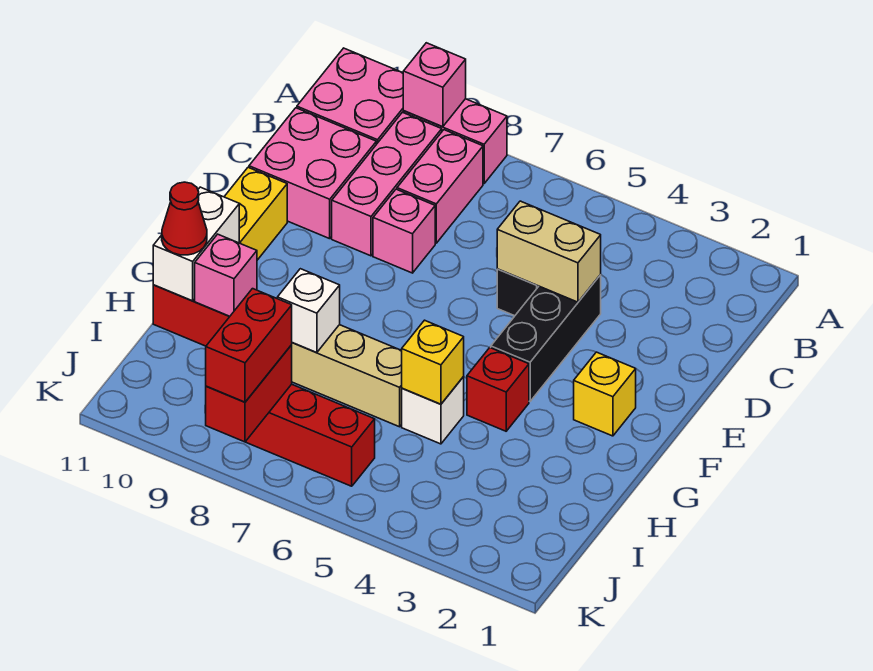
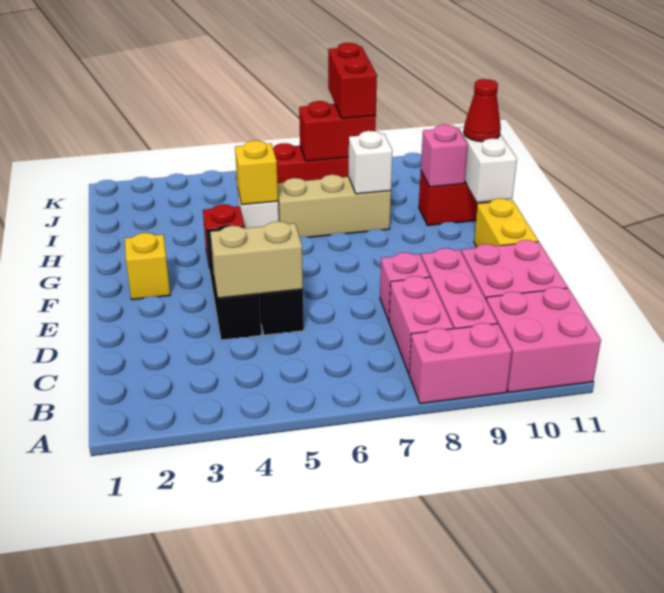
pink 1x1 brick [403,43,466,127] -> none
red 1x2 brick [206,345,292,442] -> red 1x2 brick turned to [299,101,376,161]

